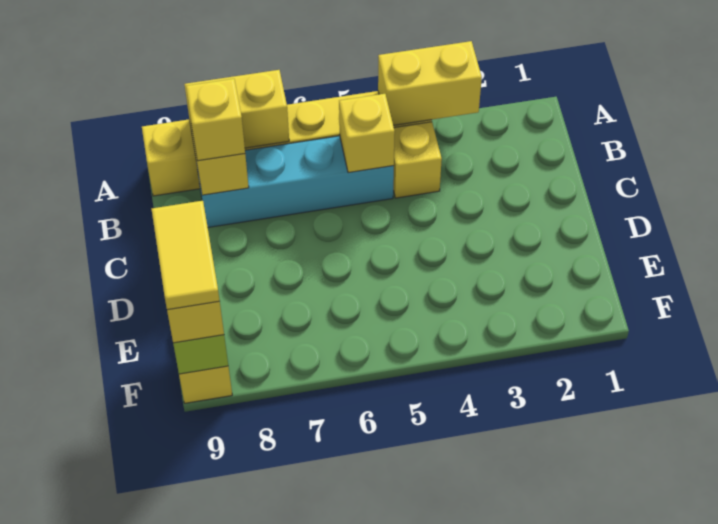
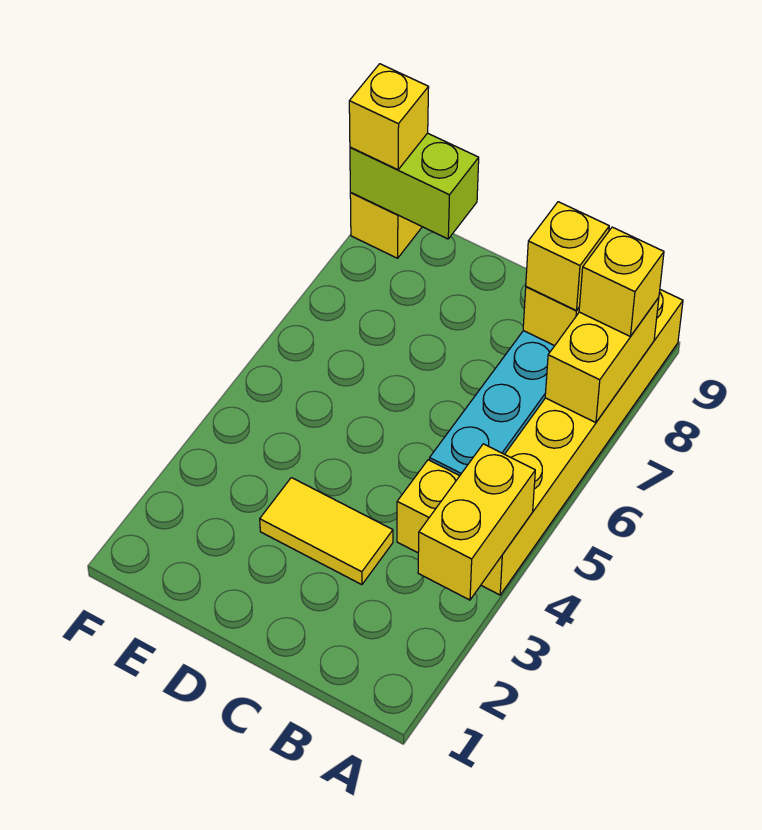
yellow 1x1 brick [339,94,395,173] -> yellow 1x1 brick moved to [579,227,664,336]
yellow 1x2 tile [152,201,220,310] -> yellow 1x2 tile moved to [260,478,393,585]

